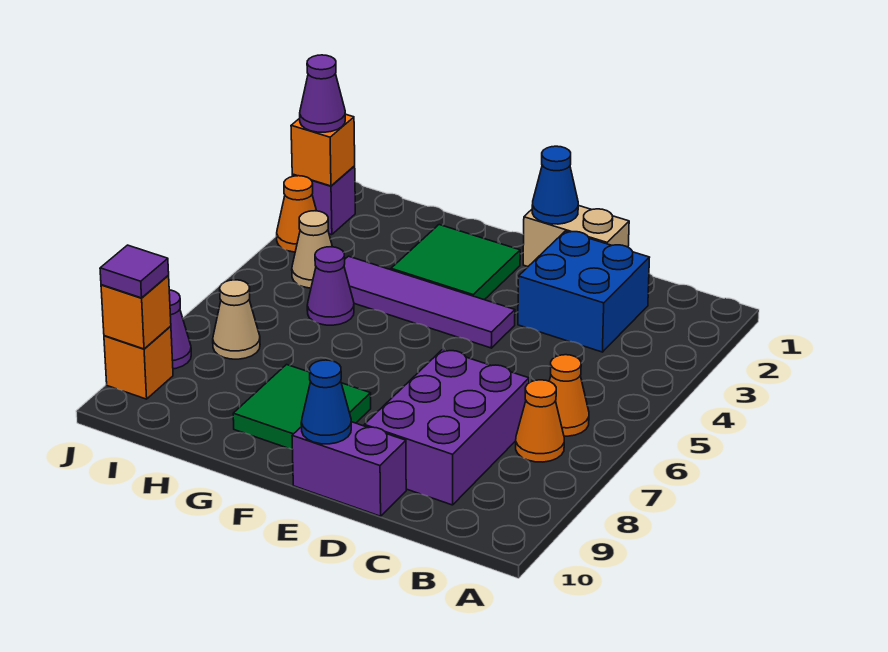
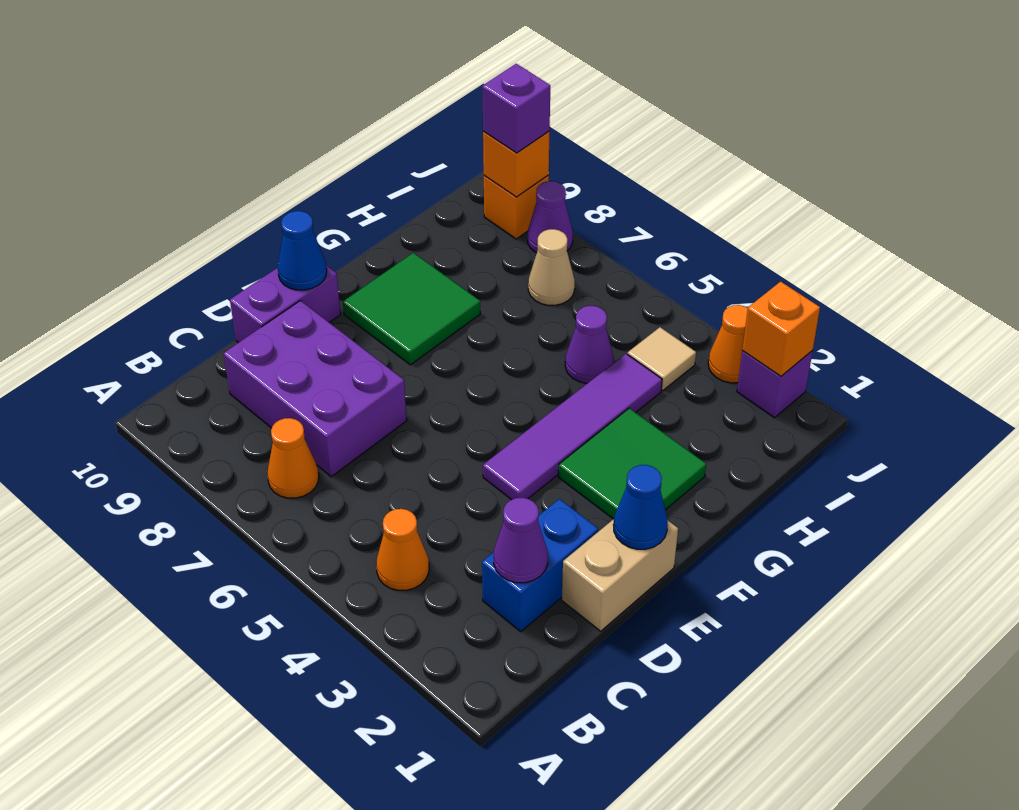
orange 1x1 cone [549,355,589,436] -> orange 1x1 cone moved to [376,509,429,590]
blue 2x2 brick [518,231,650,352] -> blue 1x2 brick [482,499,598,632]
tan 1x1 cone [292,211,332,288] -> tan 1x1 tile [627,327,696,391]
purple 1x1 cone [300,55,345,132] -> purple 1x1 cone moved to [494,498,548,583]
purple 1x1 tile [100,245,169,298] -> purple 1x1 brick [482,64,550,153]

